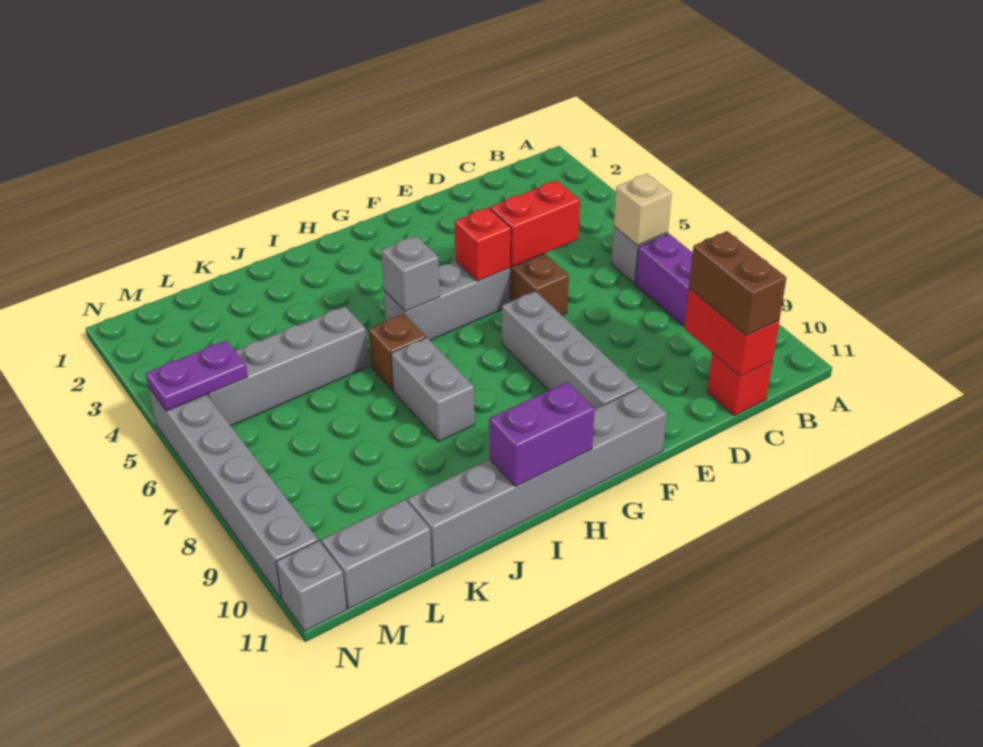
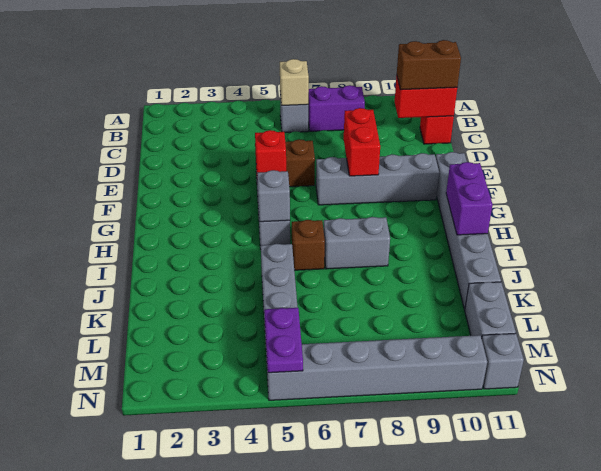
red 1x2 brick [490,181,580,267] -> red 1x2 brick moved to [344,108,380,176]

